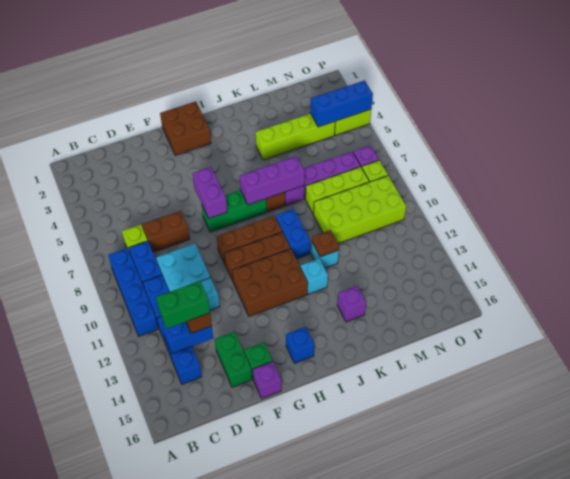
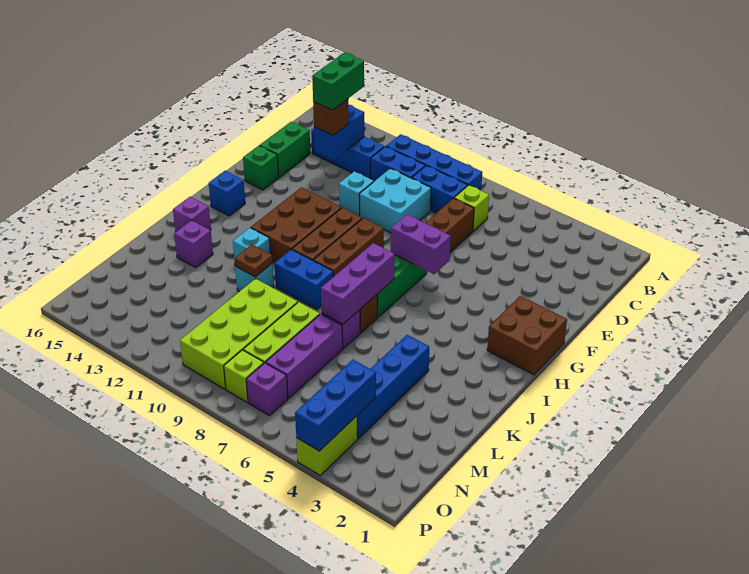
green 1x2 brick [215,332,252,387] -> green 1x2 brick turned to [260,122,310,177]
purple 1x1 brick [253,361,281,398] -> purple 1x1 brick moved to [173,197,211,232]
lime 1x4 brick [256,114,335,160] -> blue 1x4 brick [357,335,429,439]

